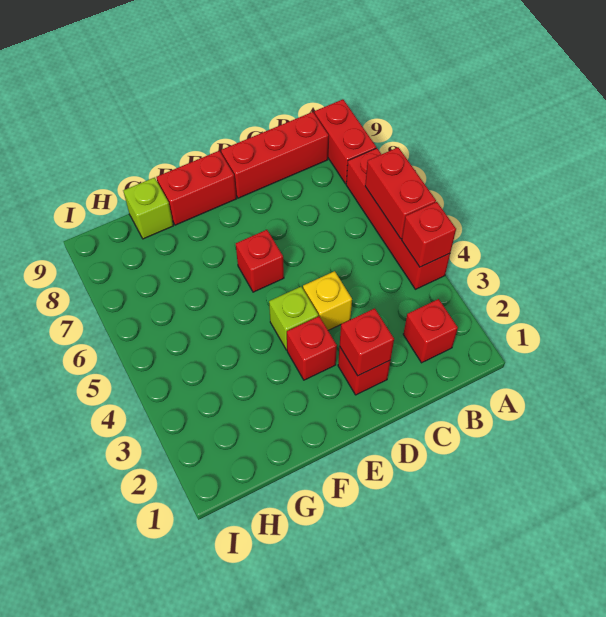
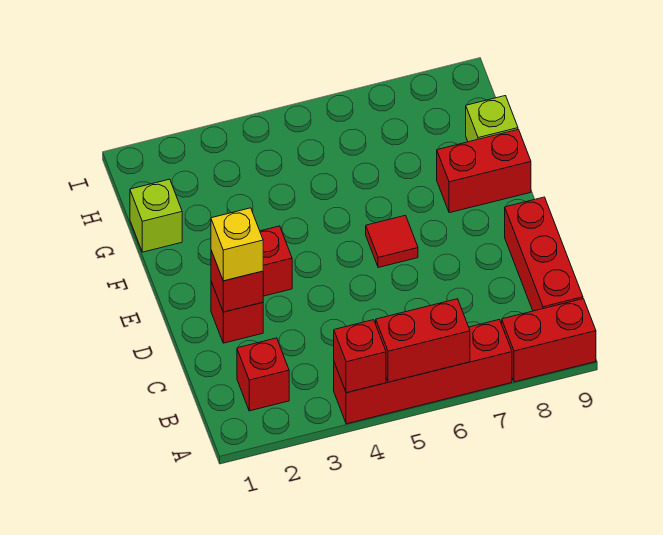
yellow 1x1 brick [303,271,352,330] -> yellow 1x1 brick moved to [211,208,263,281]
lime 1x1 brick [269,287,318,350] -> lime 1x1 brick moved to [130,179,182,252]
red 1x1 brick [236,230,284,292] -> red 1x1 tile [366,215,418,268]
red 1x2 brick [157,151,236,225] -> red 1x2 brick turned to [437,129,531,213]

